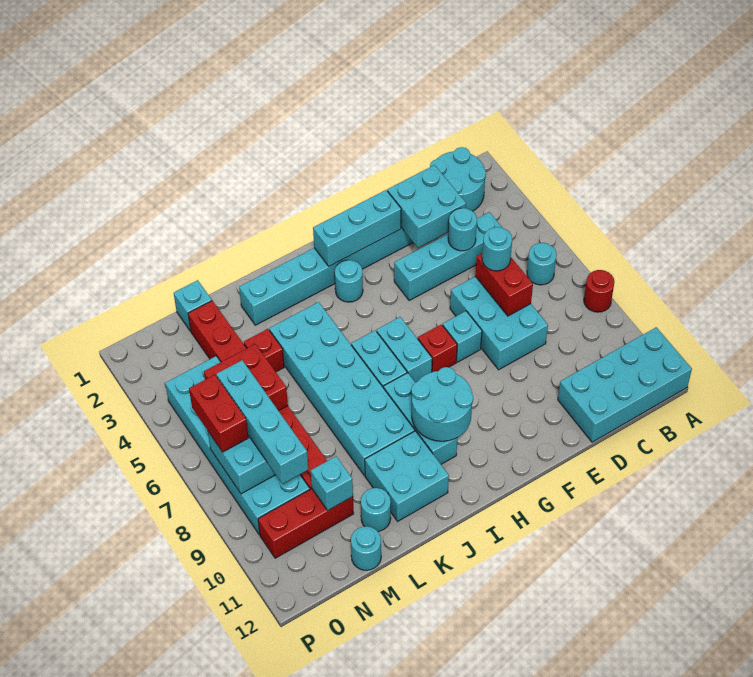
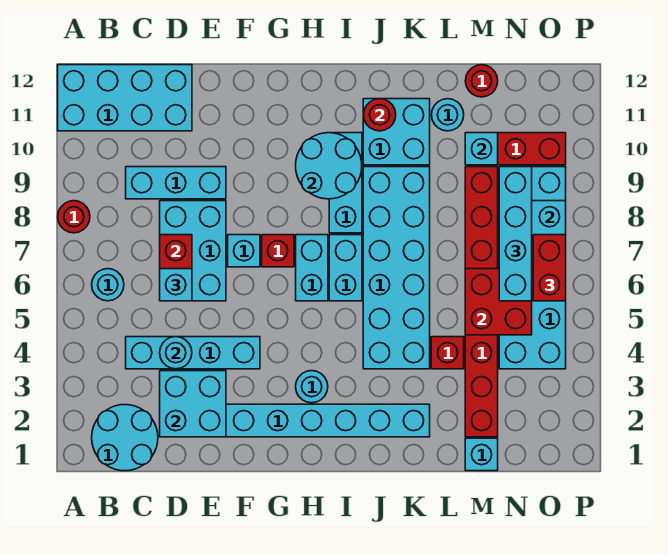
cyan 1x1 round brick [482,227,512,271] -> cyan 1x1 brick [160,269,192,301]
cyan 1x3 brick [313,190,401,266] -> cyan 1x3 brick moved to [126,167,226,199]
none -> red 1x1 round brick [363,99,396,131]
cyan 1x1 round brick [351,526,381,570] -> red 1x1 round brick [465,65,498,97]

